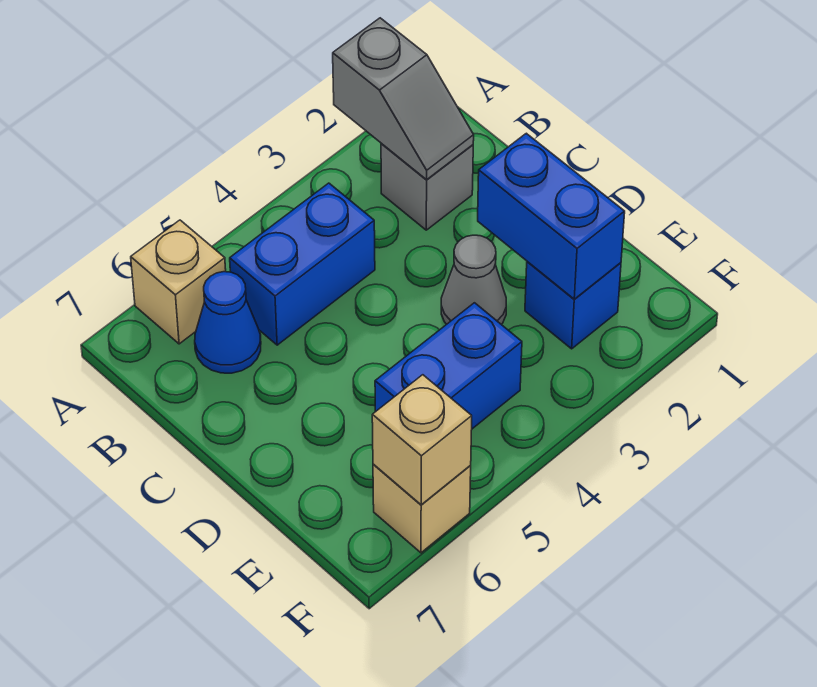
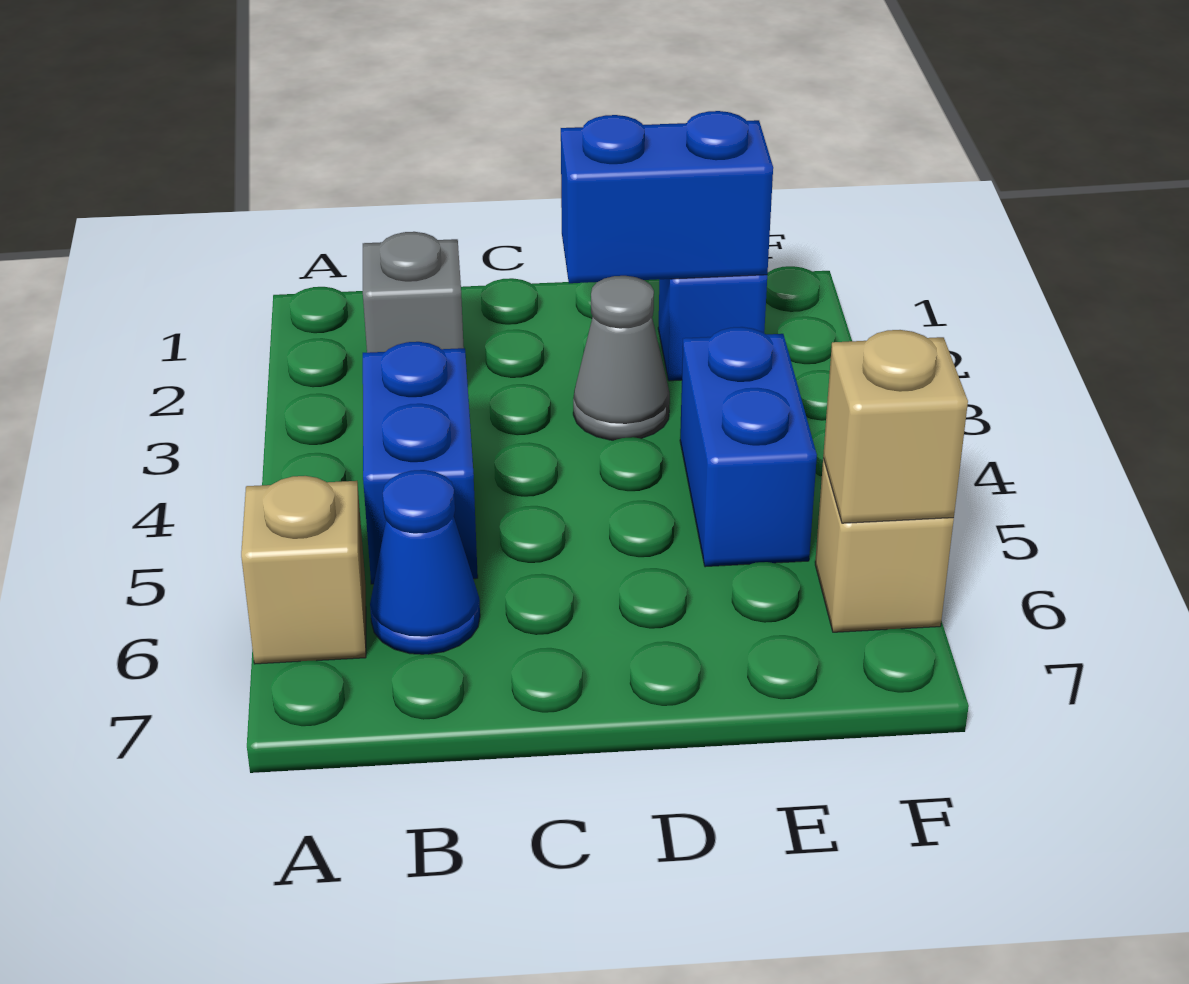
grey 1x2 slope [333,18,474,180] -> none

